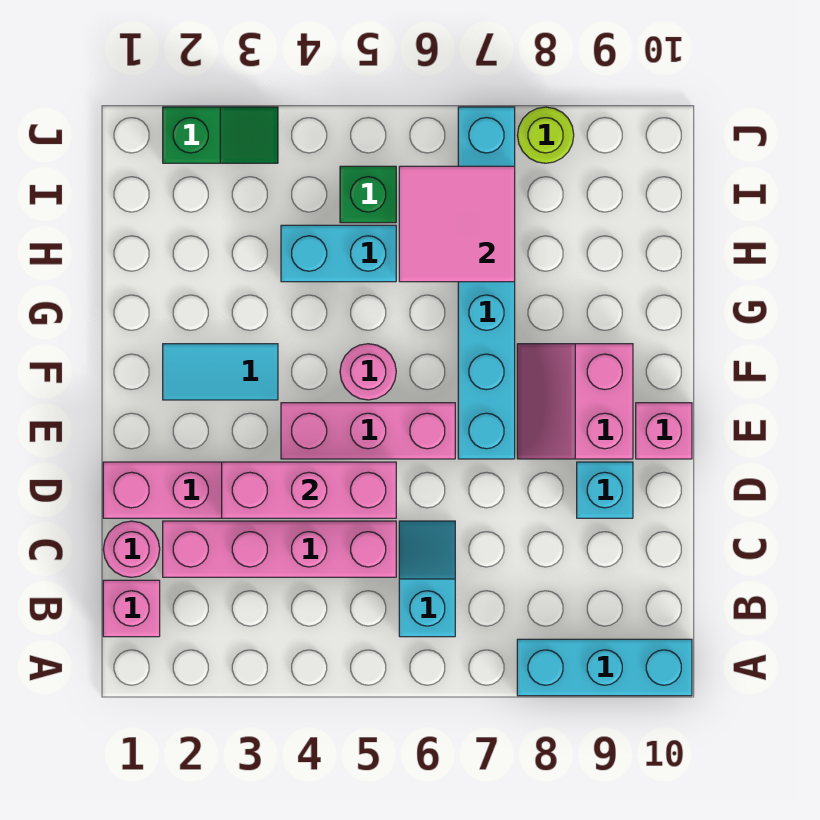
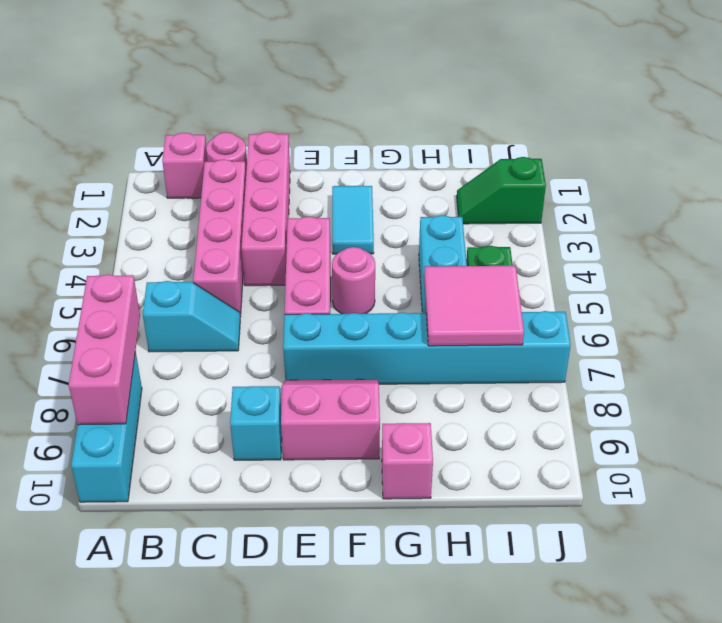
pink 1x3 brick [222,462,396,518] -> pink 1x3 brick moved to [69,274,140,425]
pink 1x1 brick [636,403,692,459] -> pink 1x1 brick moved to [382,423,433,499]
green 1x2 slope [163,107,278,163] -> green 1x2 slope turned to [457,157,546,224]
lime 1x1 round brick [518,107,574,163] -> none

